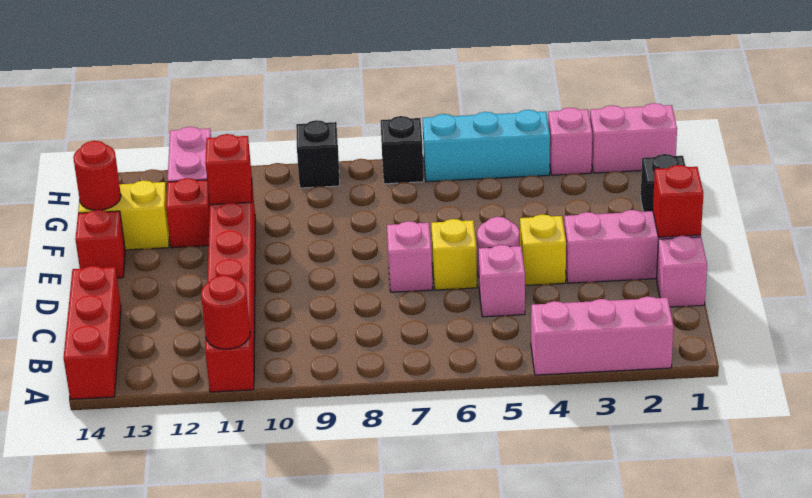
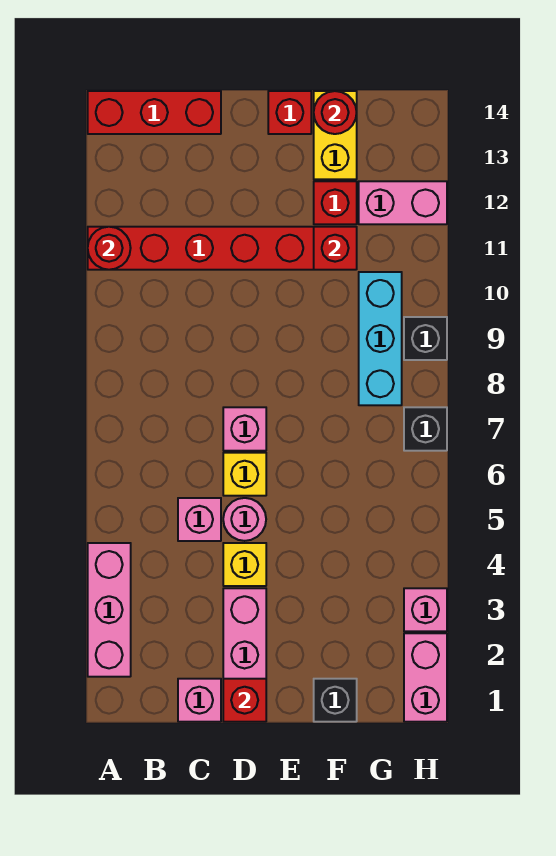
cyan 1x3 brick [423,110,550,182] -> cyan 1x3 brick moved to [359,272,402,405]

